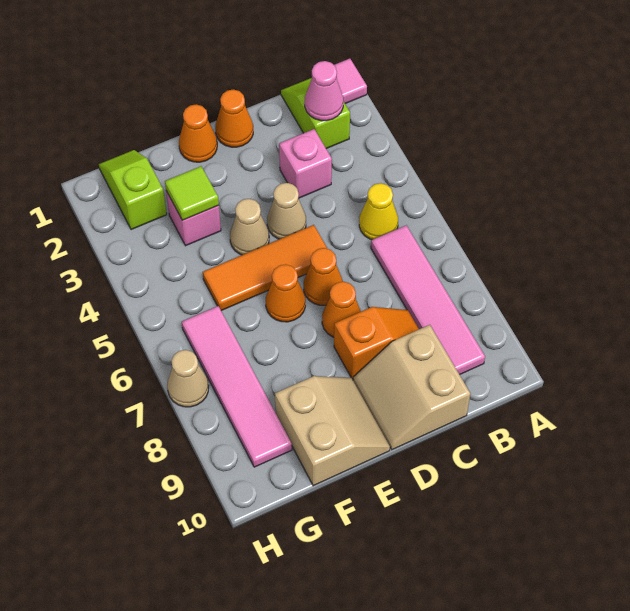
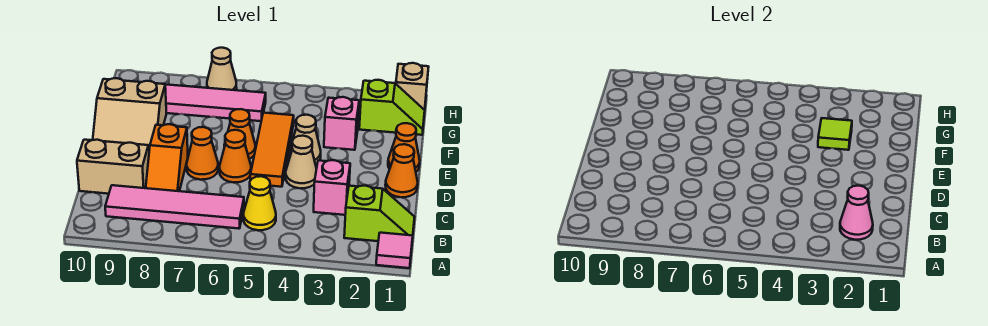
none -> tan 1x1 brick [396,63,428,110]

